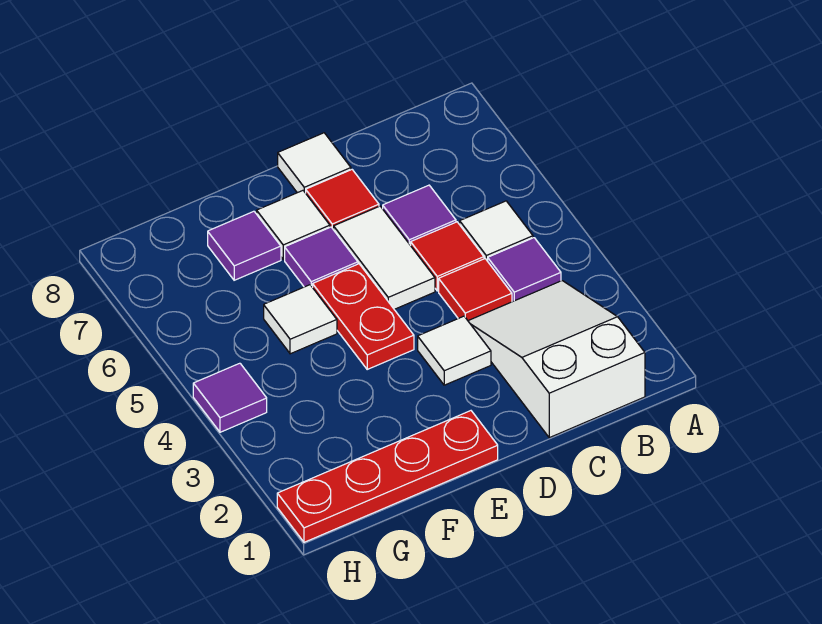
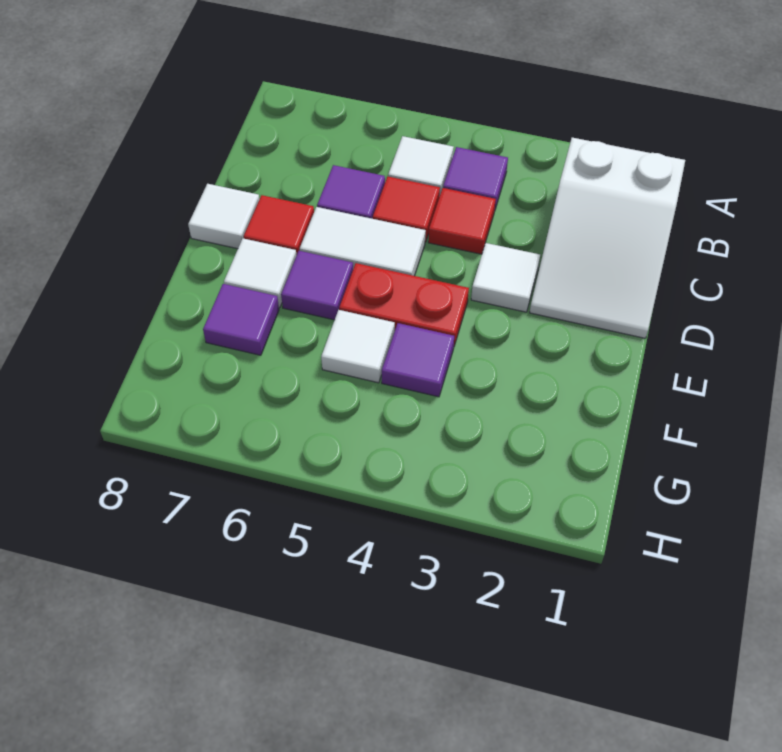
white 2x3 slope [468,281,645,438] -> white 2x3 slope turned to [530,138,685,338]
red 1x4 plate [277,411,498,542] -> none
purple 1x1 tile [193,363,267,432] -> purple 1x1 tile moved to [382,323,454,397]

